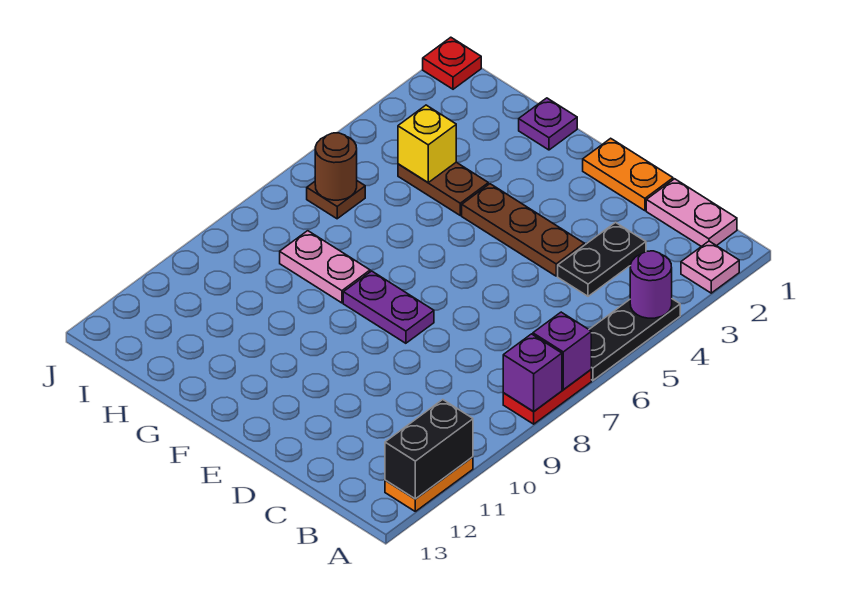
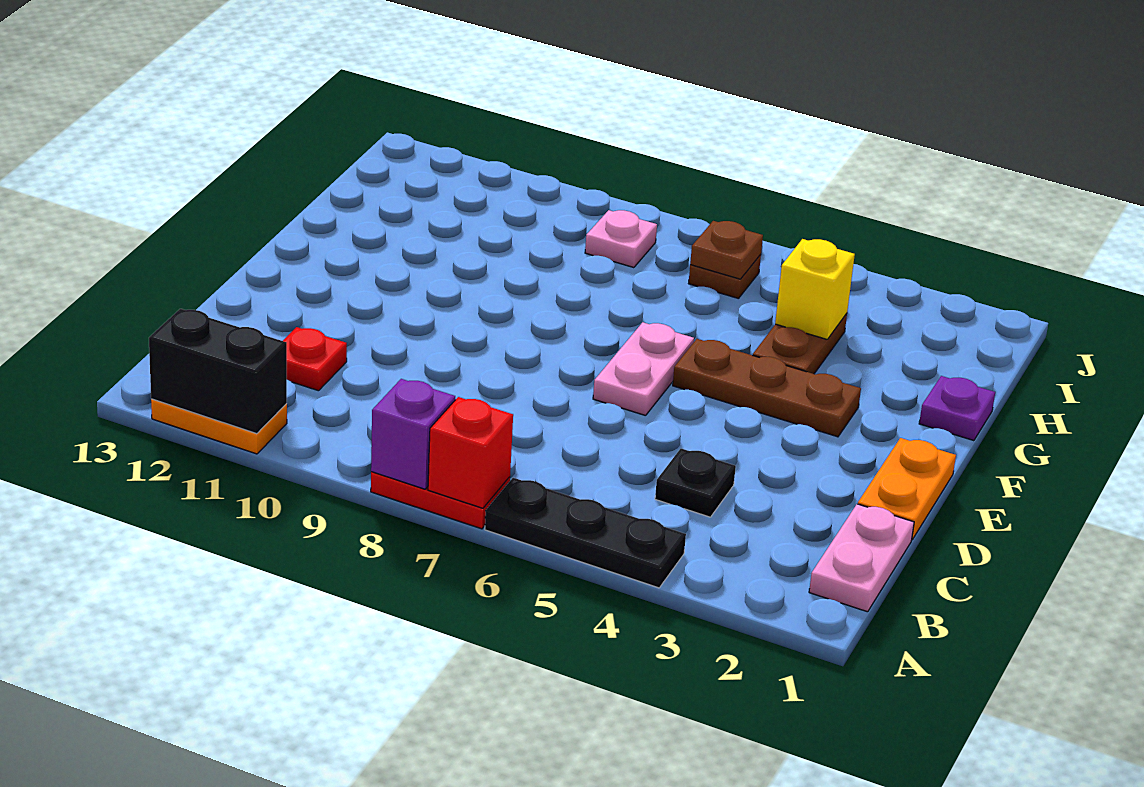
pink 1x1 plate [681,241,739,293] -> pink 1x1 plate moved to [585,210,657,268]
purple 1x1 round brick [630,251,672,318] -> none
purple 1x1 brick [533,312,591,389] -> red 1x1 brick [428,397,513,508]
black 1x2 plate [558,223,646,296] -> black 1x1 plate [655,449,736,517]
brown 1x3 plate [462,184,584,276] -> brown 1x3 plate turned to [673,339,861,437]
purple 1x2 plate [343,271,434,343] -> none
pink 1x2 plate [280,231,370,303] -> pink 1x2 plate moved to [593,322,694,416]
brown 1x1 round brick [315,133,357,200] -> brown 1x1 plate [690,221,763,279]
red 1x1 plate [423,37,481,89] -> red 1x1 plate moved to [283,327,347,391]

